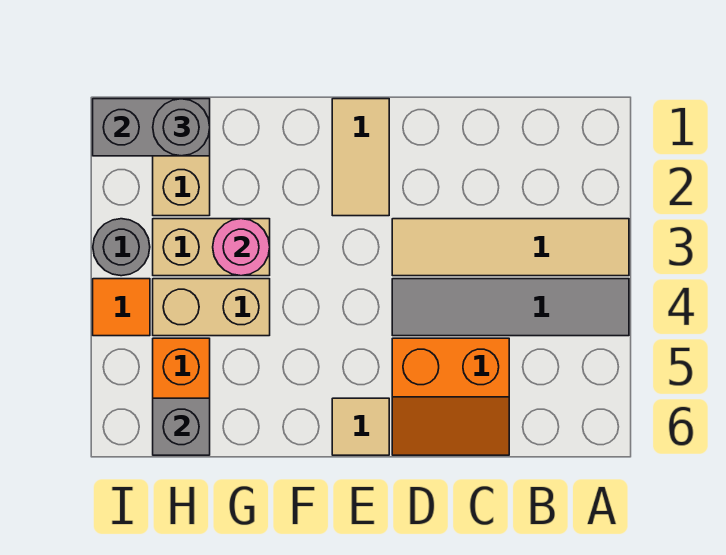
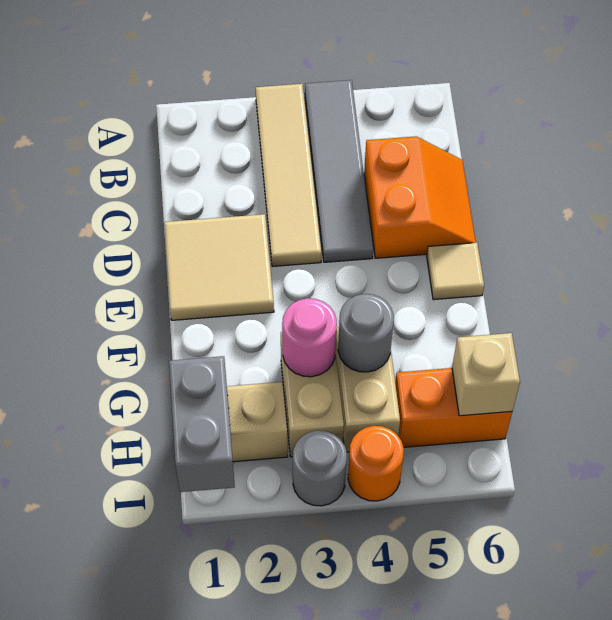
tan 1x2 tile [332,99,389,216] -> tan 2x2 tile [164,214,274,320]
grey 1x1 round brick [153,99,210,156] -> grey 1x1 round brick moved to [338,294,394,372]
grey 1x1 brick [153,398,210,455] -> tan 1x1 brick [452,333,520,416]
orange 1x1 tile [93,279,150,336] -> orange 1x1 round brick [348,426,404,501]

